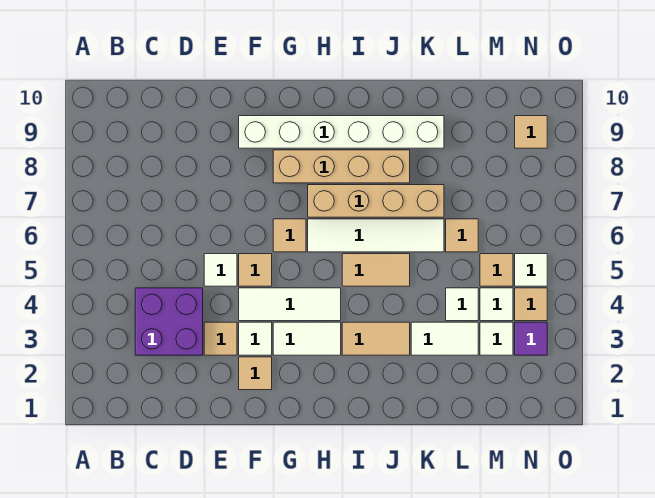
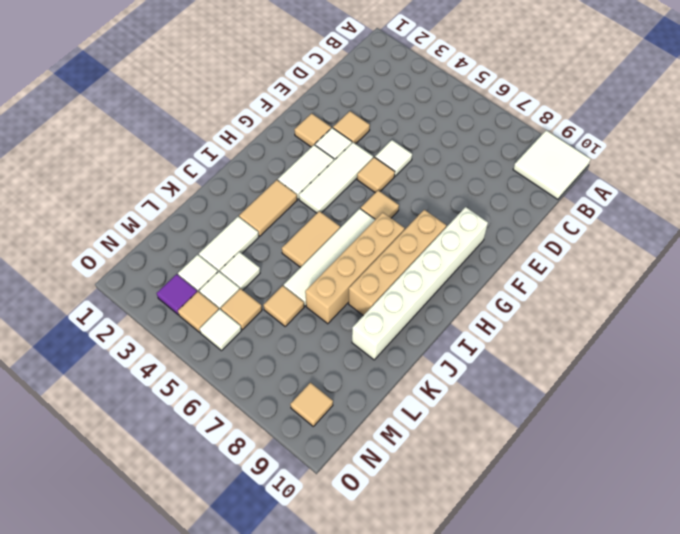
none -> white 2x2 tile [513,130,591,199]
purple 2x2 brick [135,288,203,355] -> none

